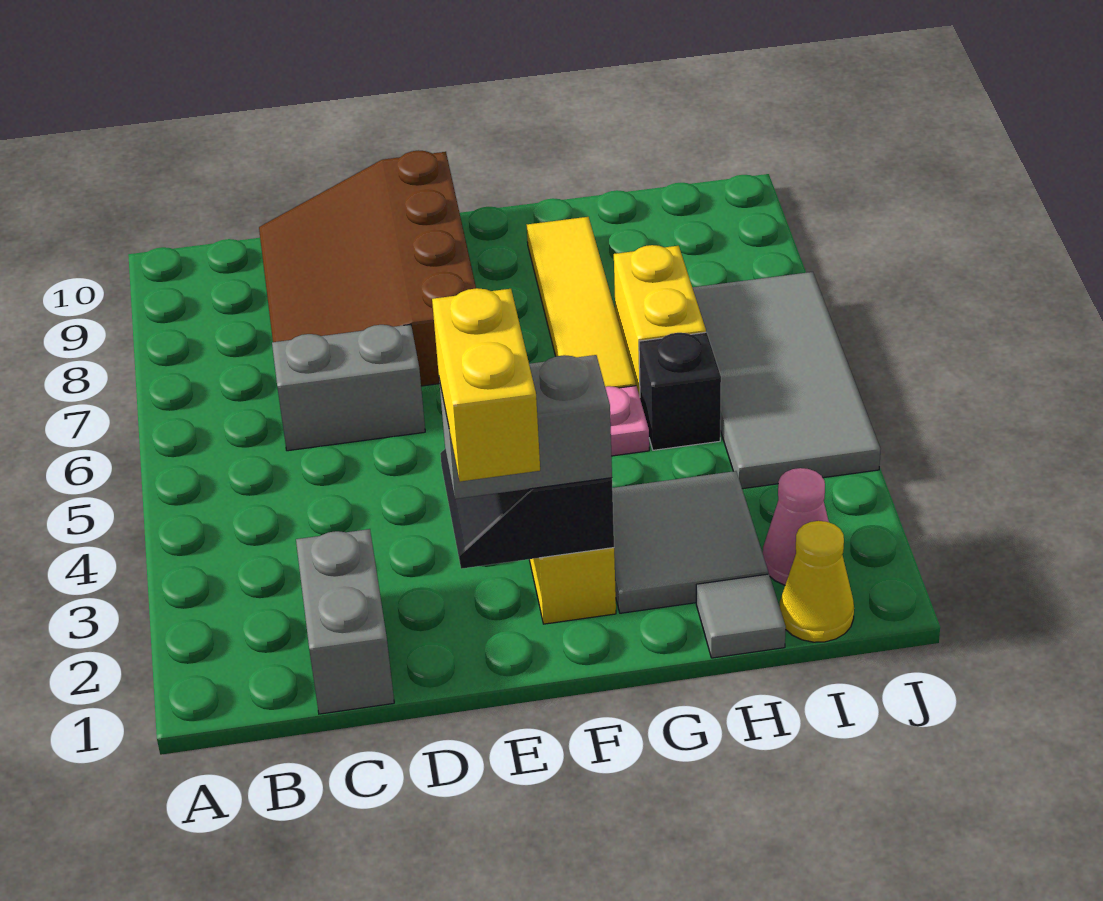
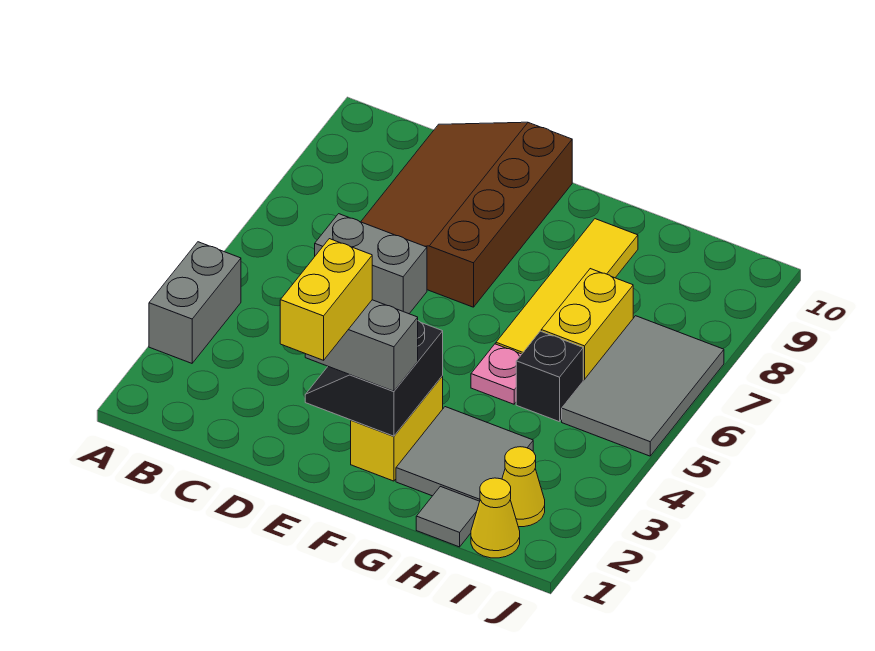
grey 1x2 brick [296,529,394,714] -> grey 1x2 brick moved to [149,242,241,363]
pink 1x1 cone [763,468,829,585] -> yellow 1x1 cone [502,447,545,527]
grey 2x4 tile [692,272,880,489] -> grey 2x3 tile [562,316,724,456]

